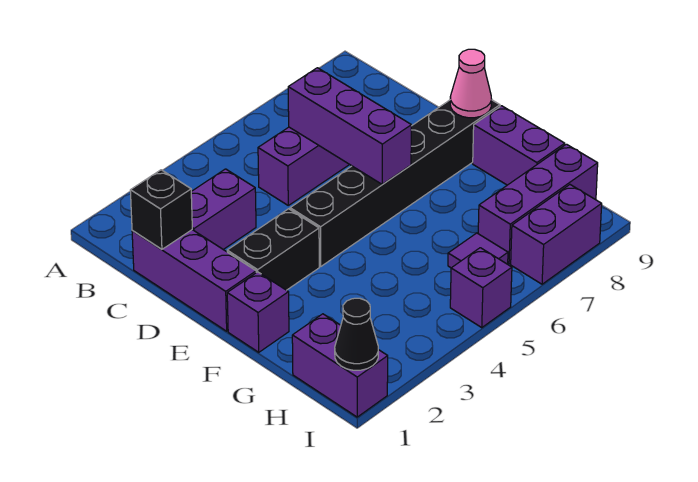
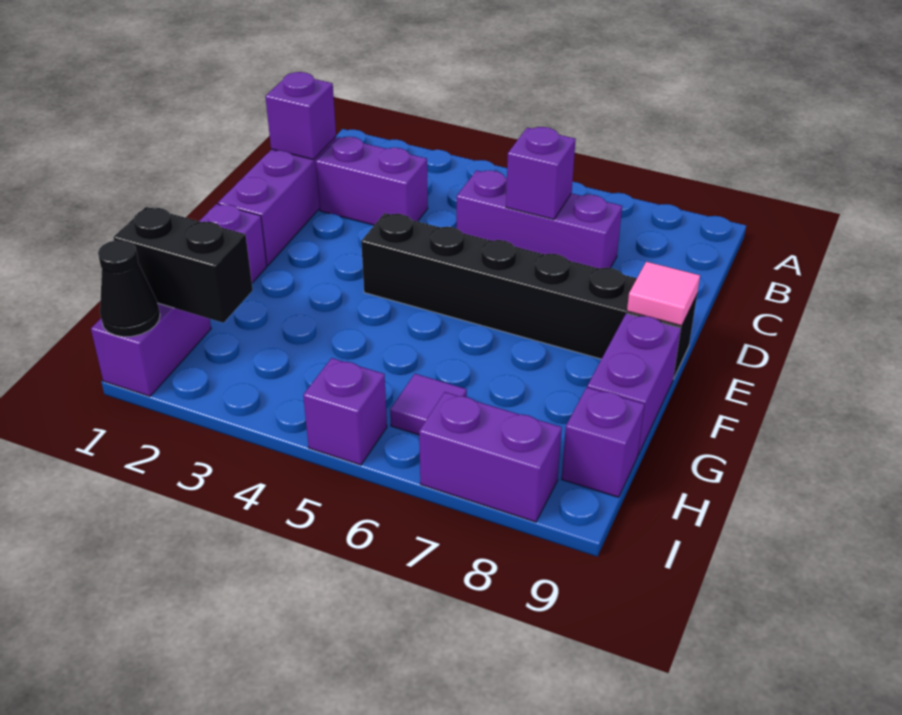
black 1x1 brick [130,170,192,249] -> purple 1x1 brick [265,72,336,160]
purple 1x3 brick [288,68,411,184] -> purple 1x1 brick [506,127,576,220]
black 1x2 brick [227,209,319,290] -> black 1x2 brick moved to [114,207,253,323]
pink 1x1 cone [450,49,492,118] -> pink 1x1 tile [627,262,700,326]
purple 1x3 brick [478,144,598,264] -> purple 1x1 brick [562,387,644,497]

